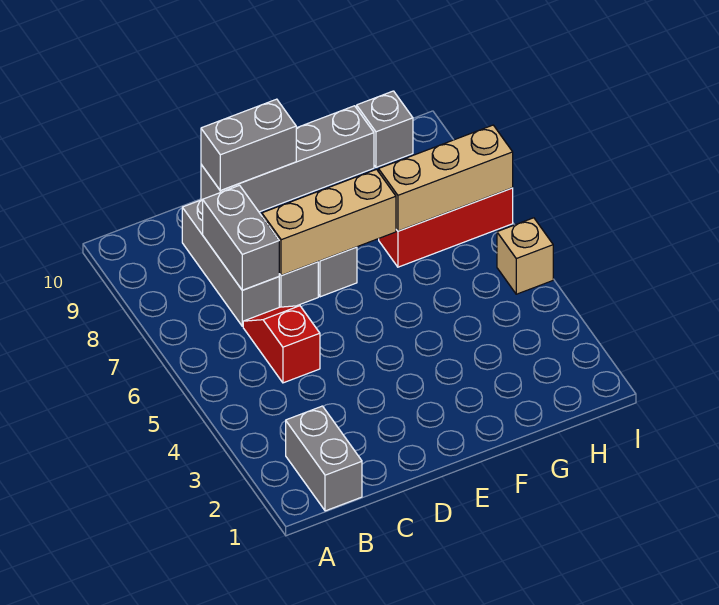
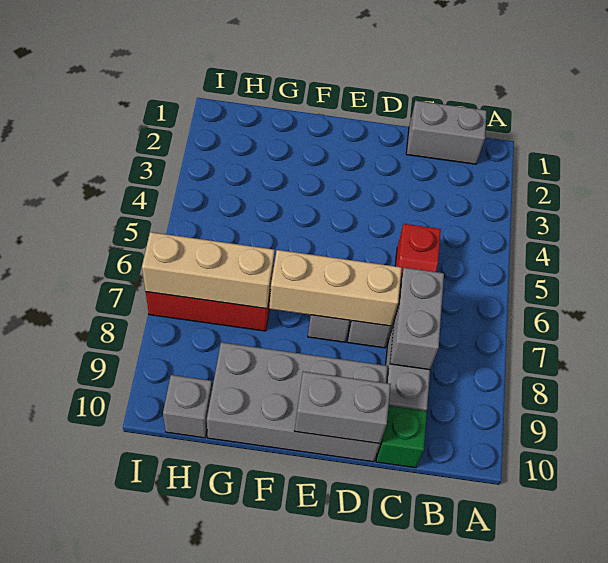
grey 1x2 brick [286,406,362,511] -> grey 1x2 brick turned to [406,101,487,164]
none -> green 1x1 brick [376,406,427,468]
grey 1x4 brick [201,106,374,212] -> grey 2x4 brick [207,342,388,462]
tan 1x1 brick [497,218,553,294] -> none

